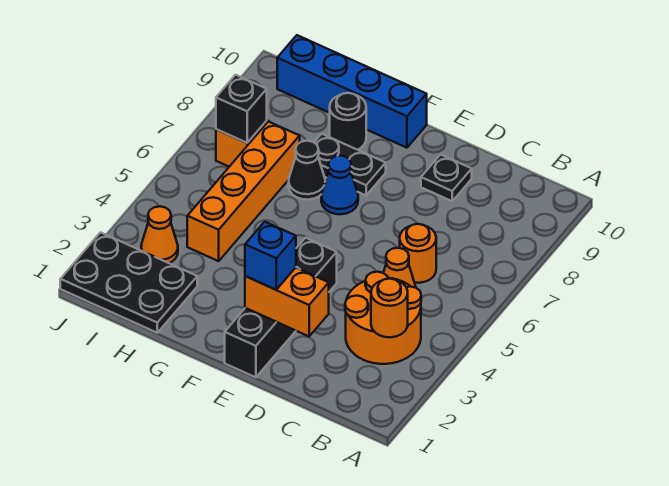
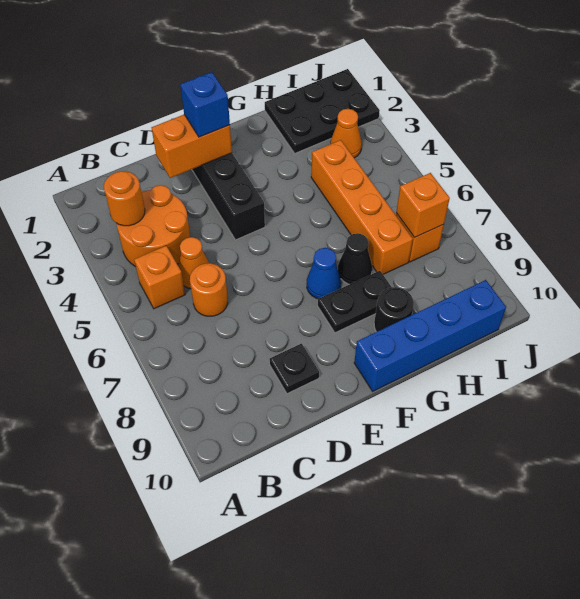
none -> orange 1x1 brick [134,246,185,309]
black 1x1 brick [216,75,267,143] -> orange 1x1 brick [396,173,450,238]

